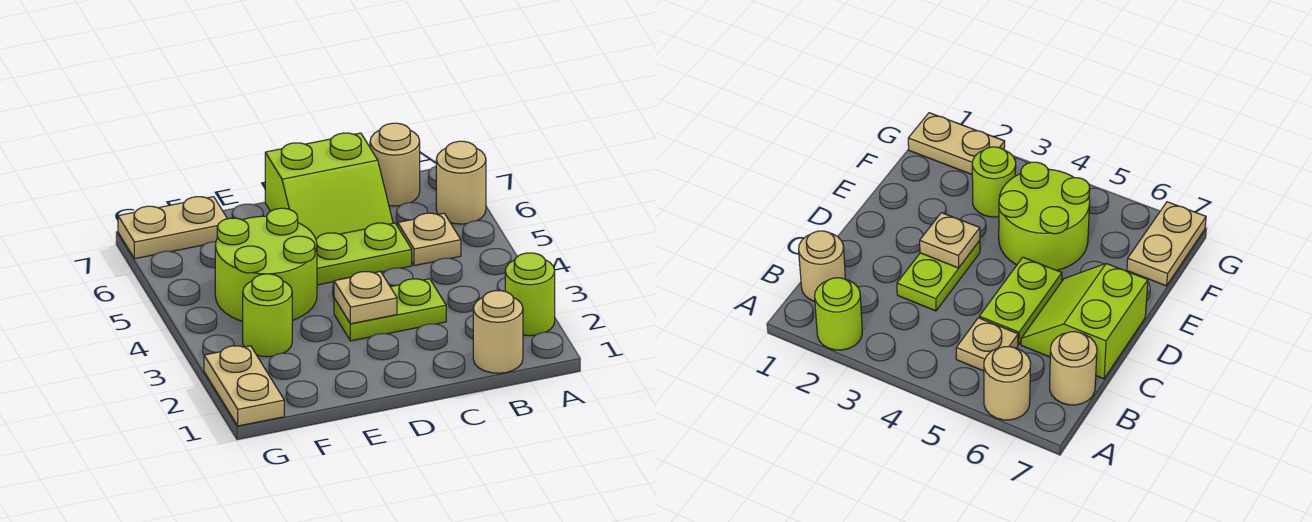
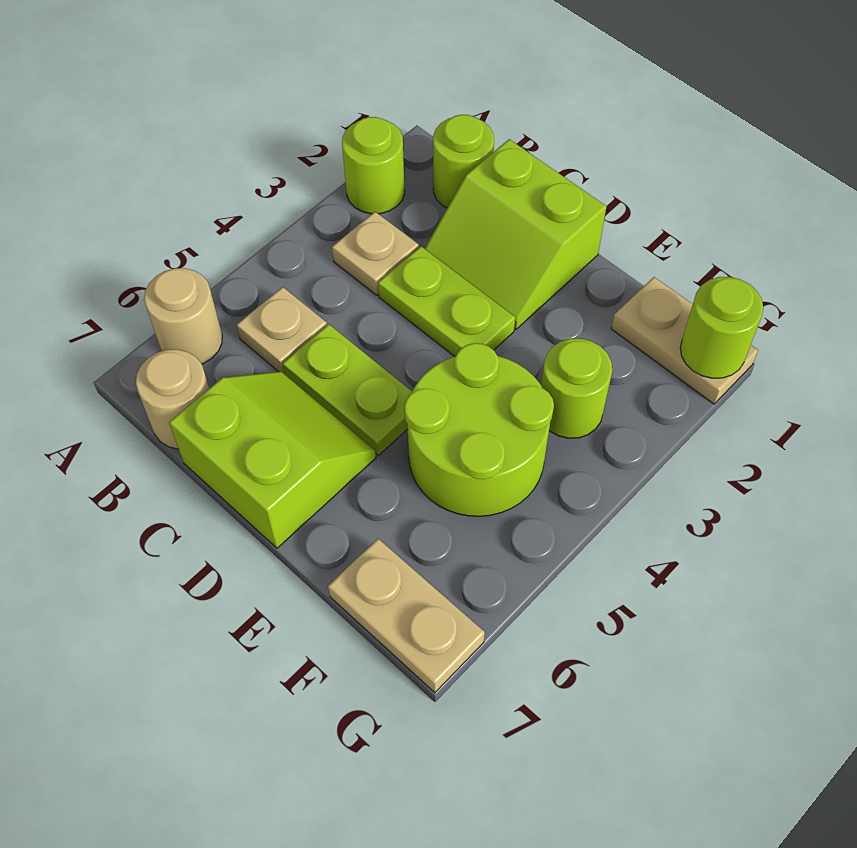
tan 1x1 round brick [473,291,523,373] -> lime 1x1 round brick [433,115,494,208]
none -> lime 2x2 slope [425,139,606,329]
tan 1x1 plate [334,272,397,324] -> tan 1x1 plate moved to [332,212,419,295]
tan 1x2 plate [204,346,284,426] -> tan 1x2 plate turned to [611,277,758,404]
none -> lime 1x1 round brick [680,277,763,378]

